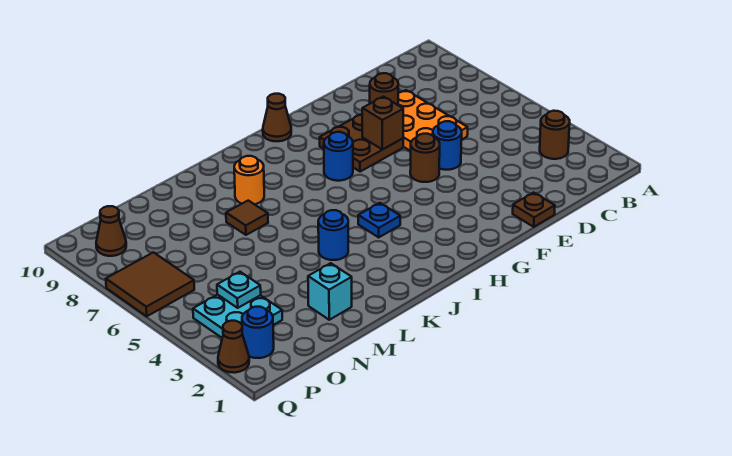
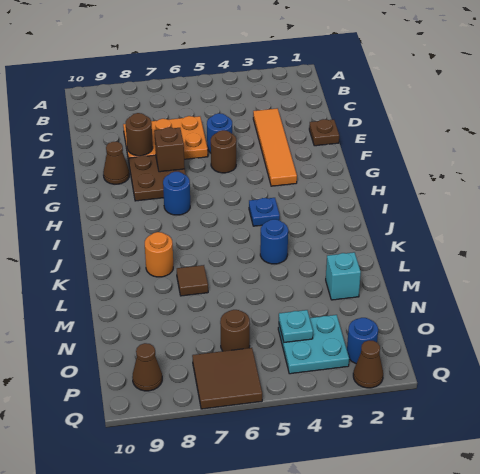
brown 1x1 round brick [540,111,570,159] -> brown 1x1 round brick moved to [220,310,250,351]
none -> orange 1x4 tile [253,108,297,186]
brown 1x1 cone [263,94,291,141] -> brown 1x1 cone moved to [103,142,129,184]

